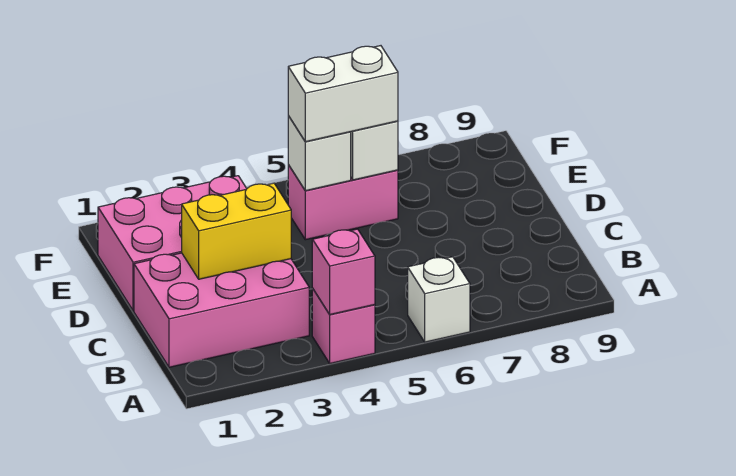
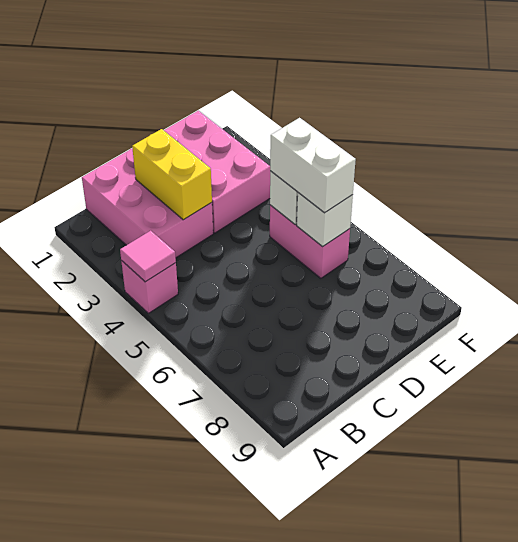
pink 1x1 brick [312,229,375,314] -> pink 1x1 tile [120,231,176,282]
white 1x1 brick [408,257,470,342] -> none

